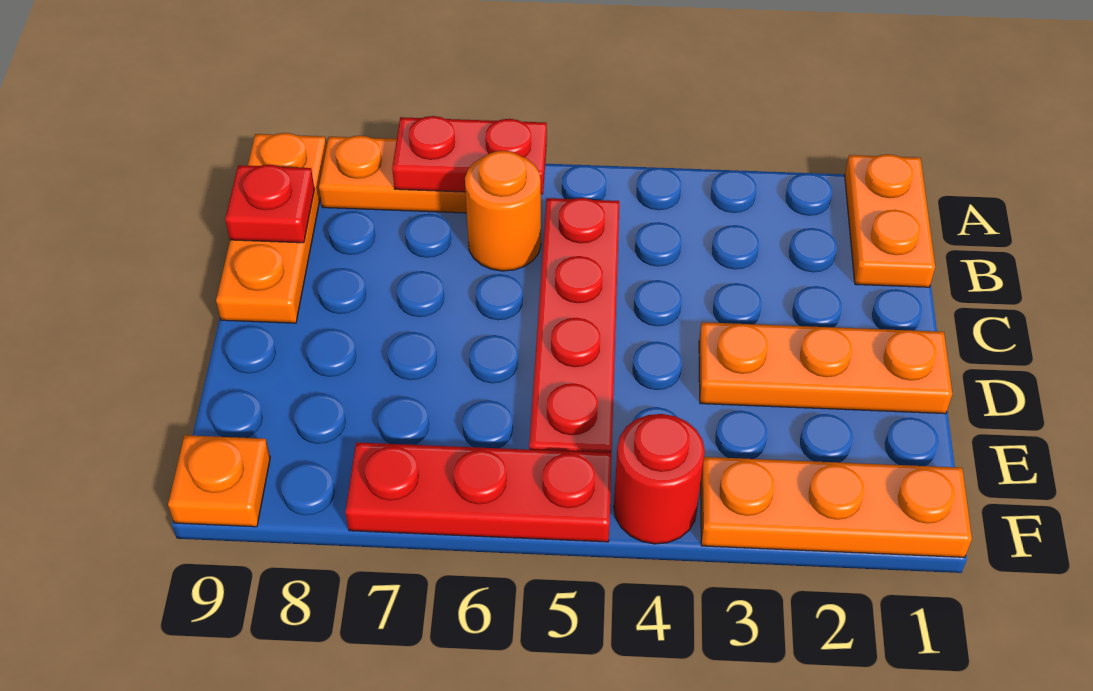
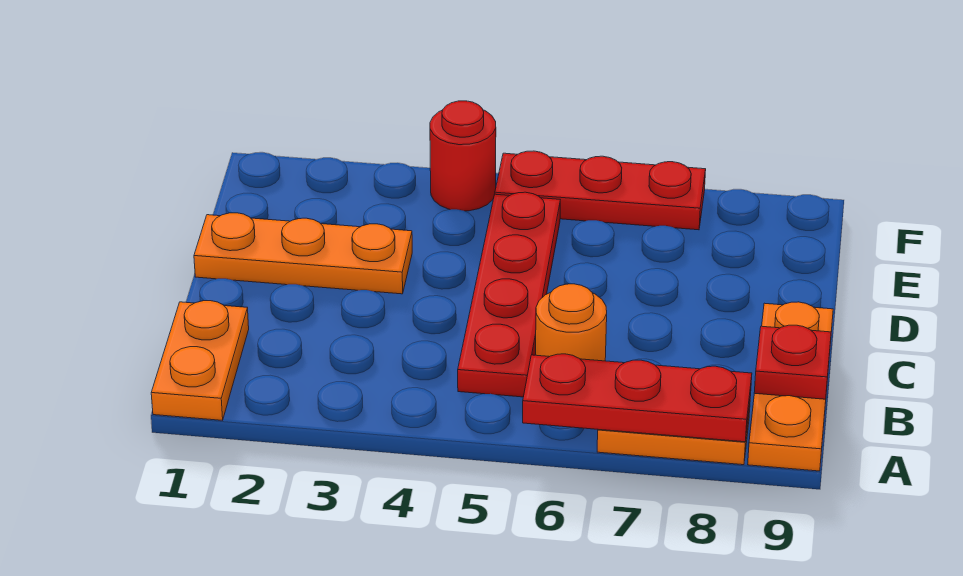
red 1x2 plate [392,116,547,195] -> red 1x3 plate [523,354,752,442]
orange 1x3 plate [701,457,972,557] -> none
orange 1x1 plate [168,435,270,527] -> none

